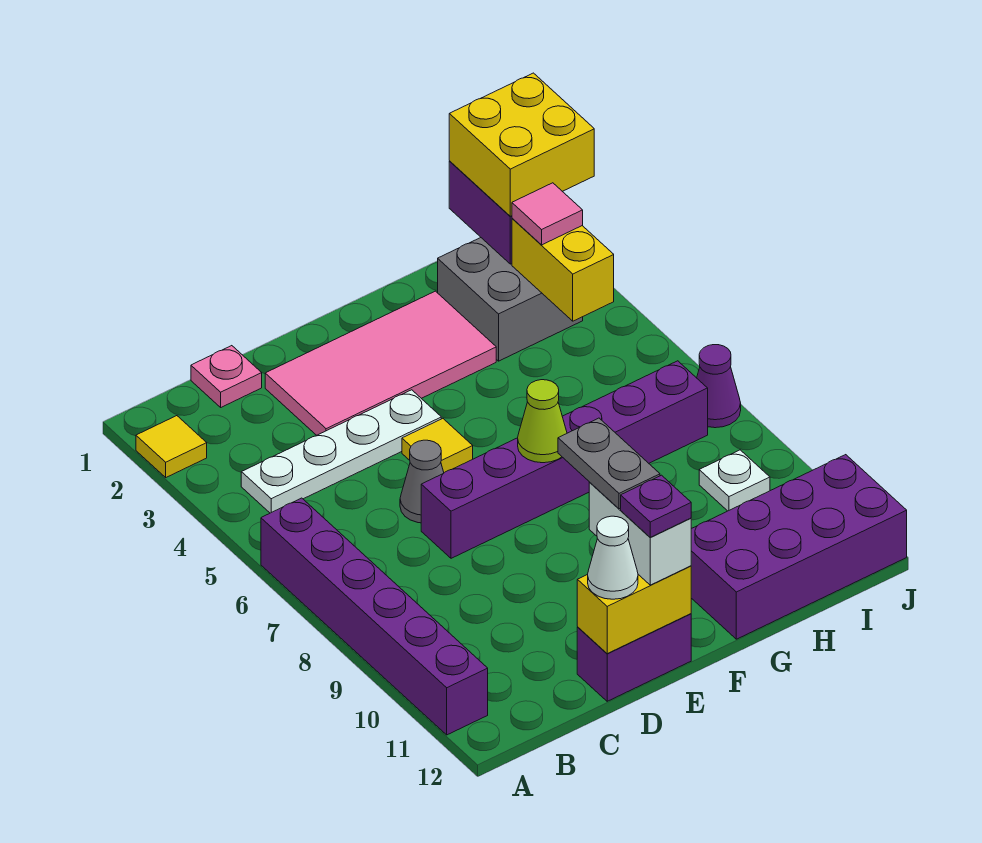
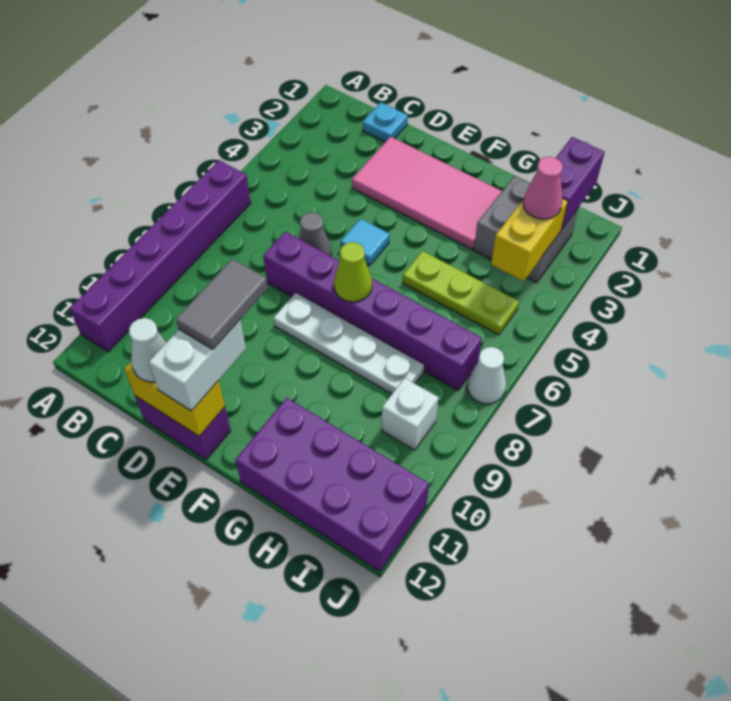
yellow 1x1 tile [136,416,207,477] -> none
white 1x4 plate [241,390,441,513] -> white 1x4 plate moved to [274,293,424,394]
pink 1x1 plate [191,346,262,407] -> cyan 1x1 plate [363,102,408,142]
yellow 1x1 tile [402,419,473,473] -> cyan 1x1 tile [341,219,390,266]
grey 1x2 plate [558,418,660,509] -> grey 1x2 tile [176,259,268,349]
purple 1x1 plate [621,475,691,537] -> none
none -> lime 1x3 plate [403,251,519,335]
yellow 2x2 brick [449,73,594,216] -> none
pink 1x1 tile [512,183,583,245] -> pink 1x1 cone [523,157,563,219]
white 1x1 plate [699,450,770,511] -> white 1x1 brick [382,378,438,450]
purple 1x1 cone [697,345,741,428] -> white 1x1 cone [467,347,506,404]

